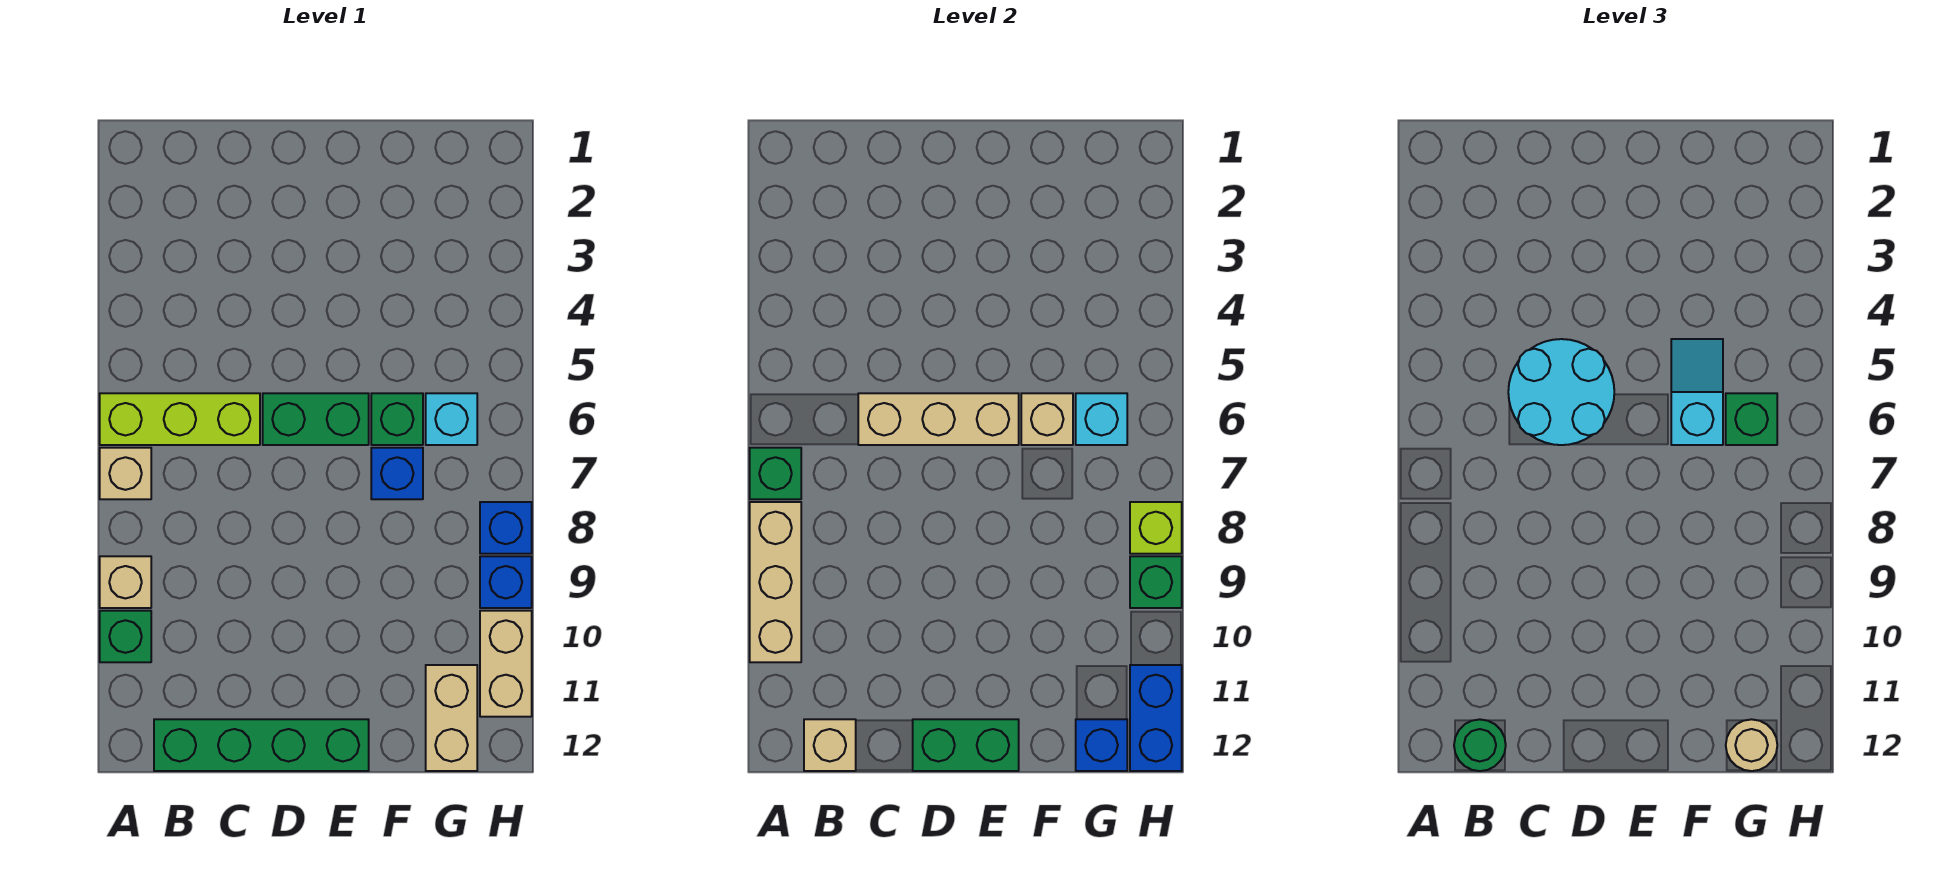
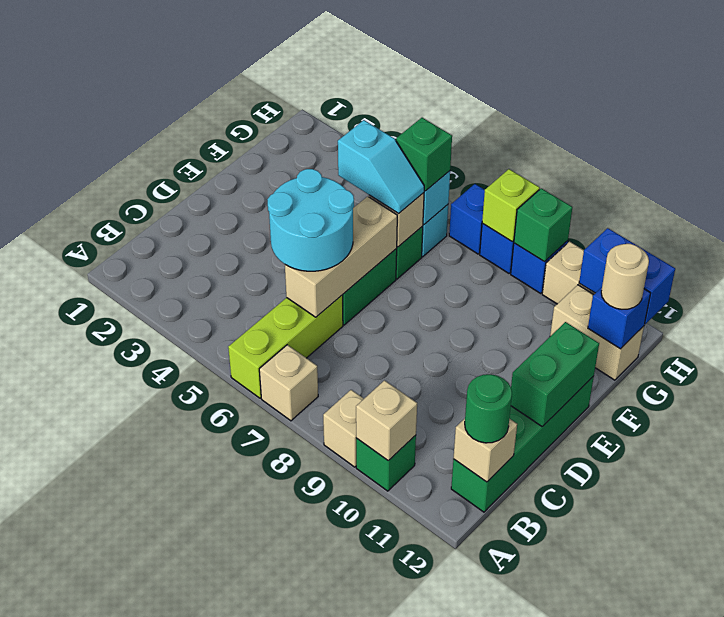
green 1x1 brick [750,448,801,499] -> none
tan 1x3 brick [750,502,801,662] -> tan 1x1 brick [356,380,417,461]
cyan 1x2 slope [1671,339,1723,445] -> cyan 1x2 slope turned to [338,120,424,214]
blue 1x1 brick [371,448,423,499] -> blue 1x1 brick moved to [449,184,485,254]

